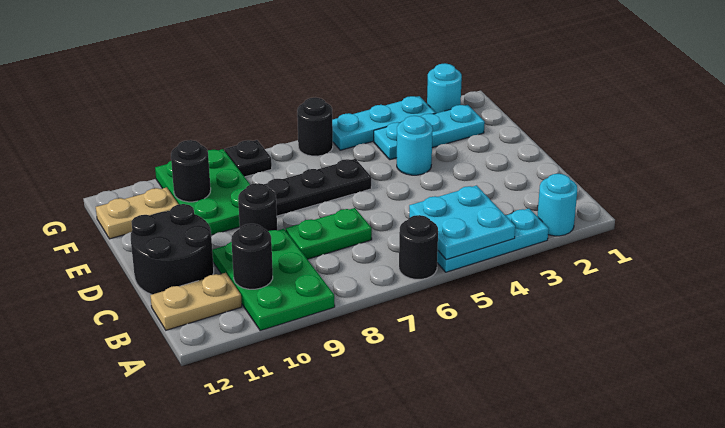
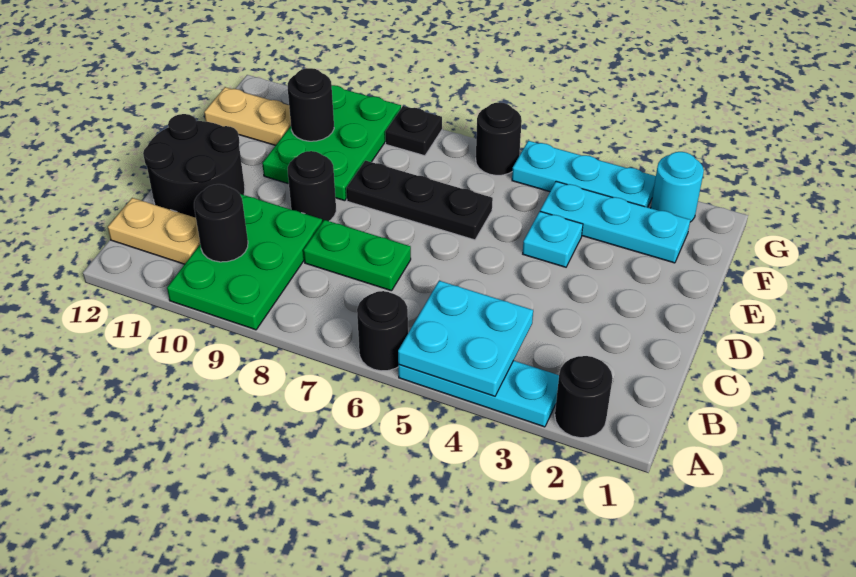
cyan 1x1 round brick [537,174,577,236] -> black 1x1 round brick [555,356,613,438]
cyan 1x1 round brick [397,116,433,175] -> cyan 1x1 plate [523,212,583,267]

